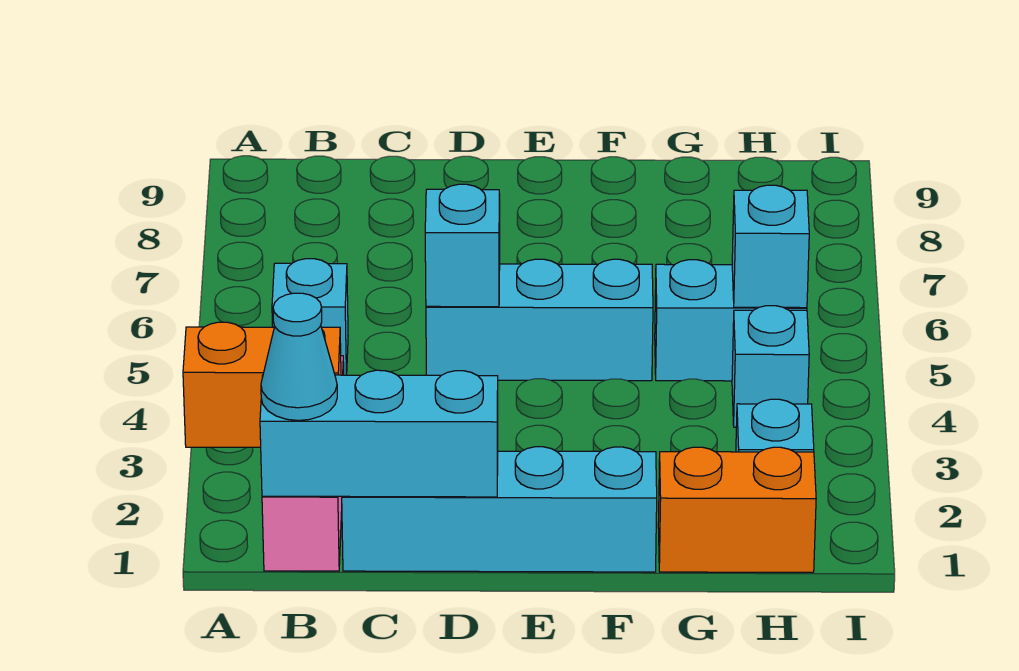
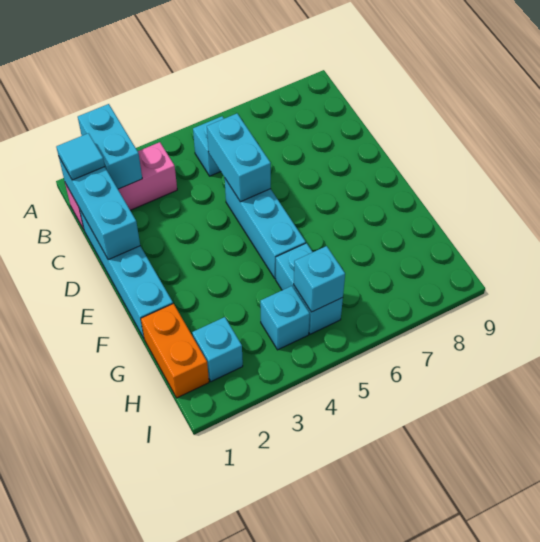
orange 1x2 brick [183,322,341,447] -> cyan 1x2 brick [78,104,142,189]
cyan 1x1 cone [261,293,337,420] -> cyan 1x1 tile [56,133,105,180]
cyan 1x1 brick [425,184,500,307] -> cyan 1x2 brick [207,113,271,202]

